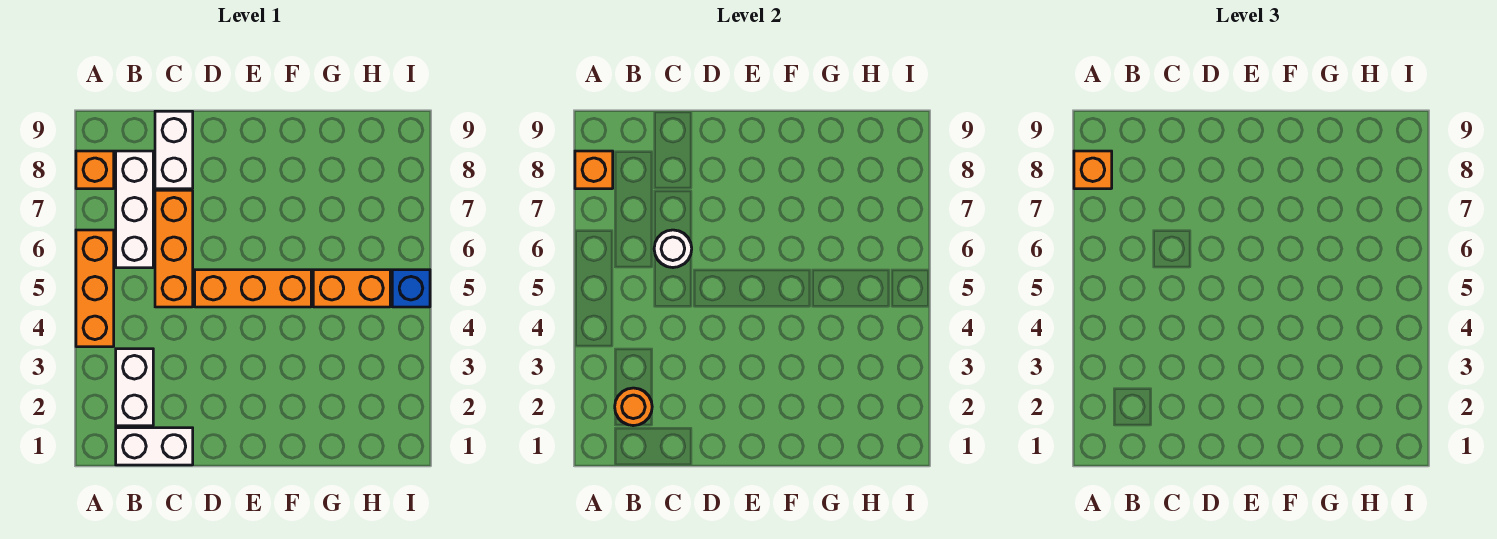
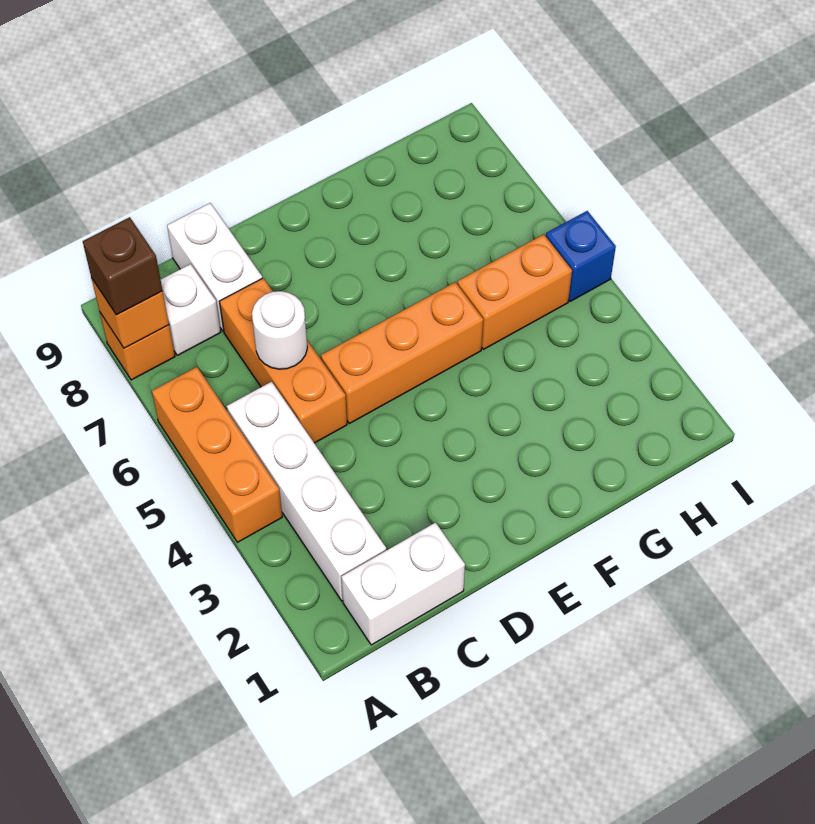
orange 1x1 brick [1074,151,1112,189] -> brown 1x1 brick [83,217,163,315]
white 1x2 brick [116,349,153,426] -> white 1x4 brick [227,382,386,601]
orange 1x1 round brick [615,388,652,426] -> none
white 1x3 brick [116,151,153,268] -> white 1x1 brick [161,264,221,355]

